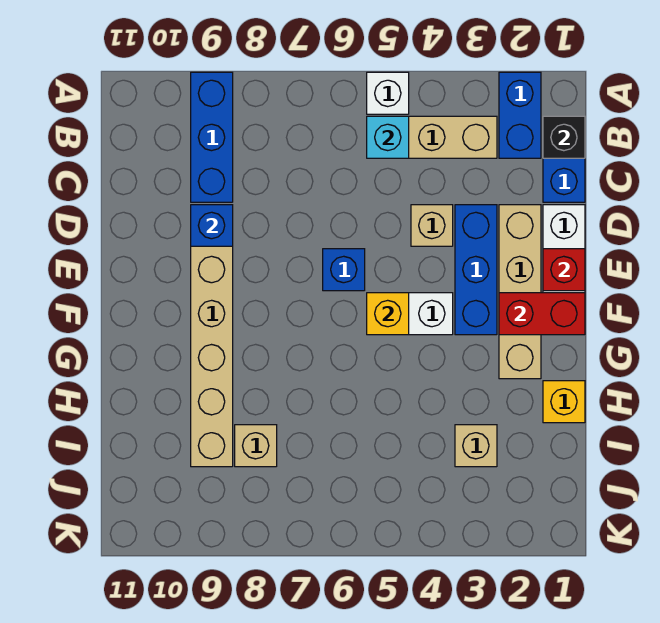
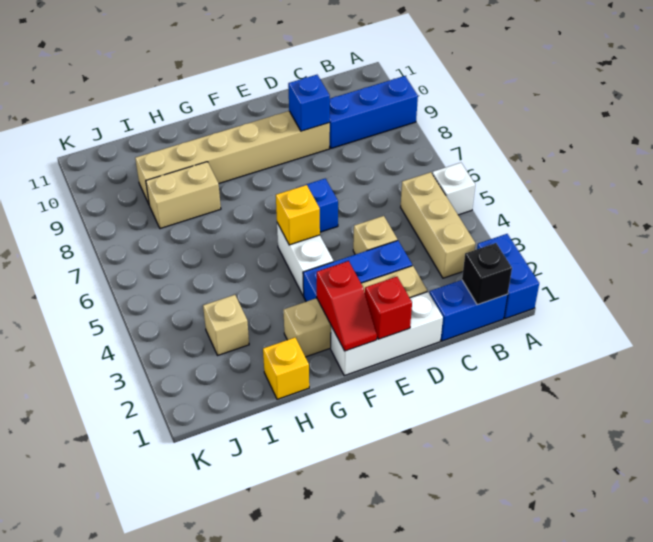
blue 1x2 brick [499,72,541,158] -> blue 1x2 brick turned to [477,234,539,319]
cyan 1x1 brick [367,116,409,158] -> none
red 1x2 brick [499,293,585,335] -> red 1x2 slope [317,261,377,351]
tan 1x1 brick [235,425,277,467] -> tan 1x2 brick [146,162,221,229]

